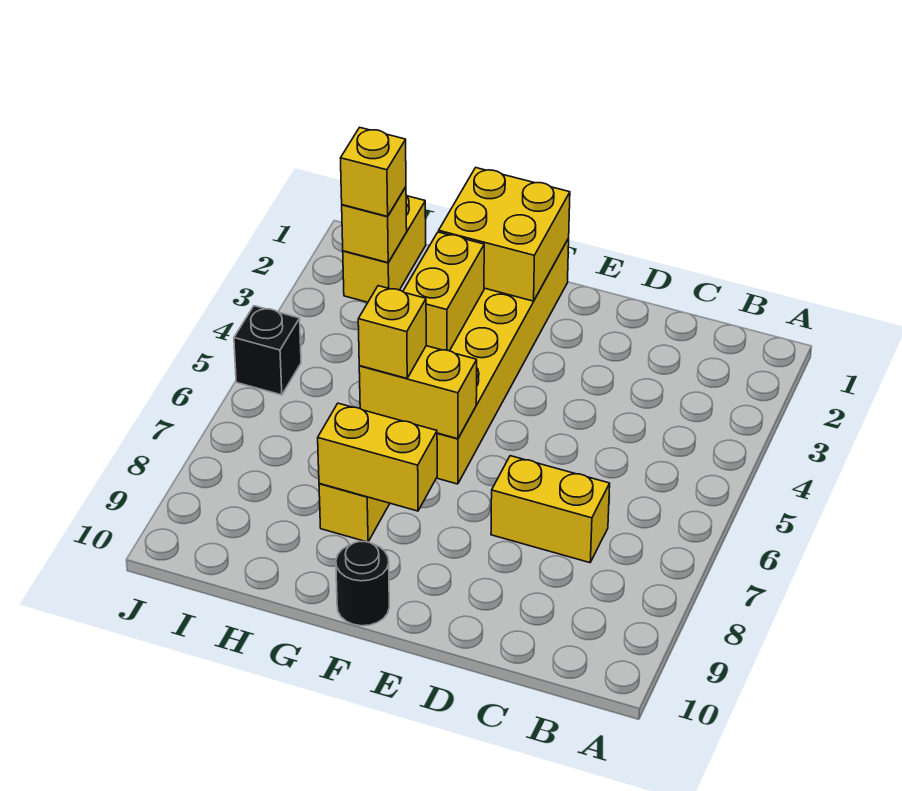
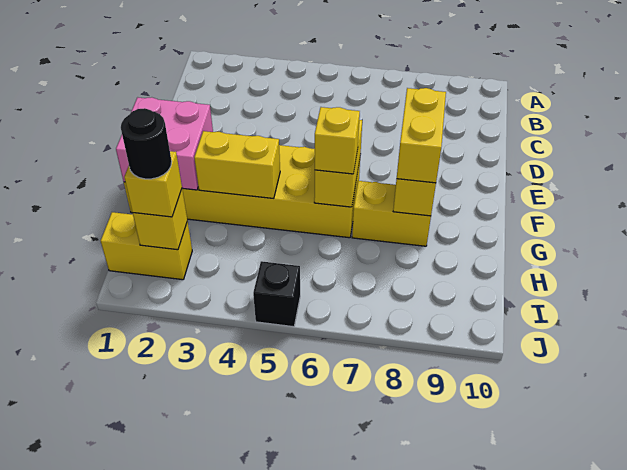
yellow 1x2 brick [491,456,610,563] -> yellow 1x2 brick moved to [397,88,446,183]
yellow 2x2 brick [439,168,570,301] -> pink 2x2 brick [116,97,213,190]
black 1x1 round brick [336,541,389,626] -> black 1x1 round brick moved to [121,108,172,179]

